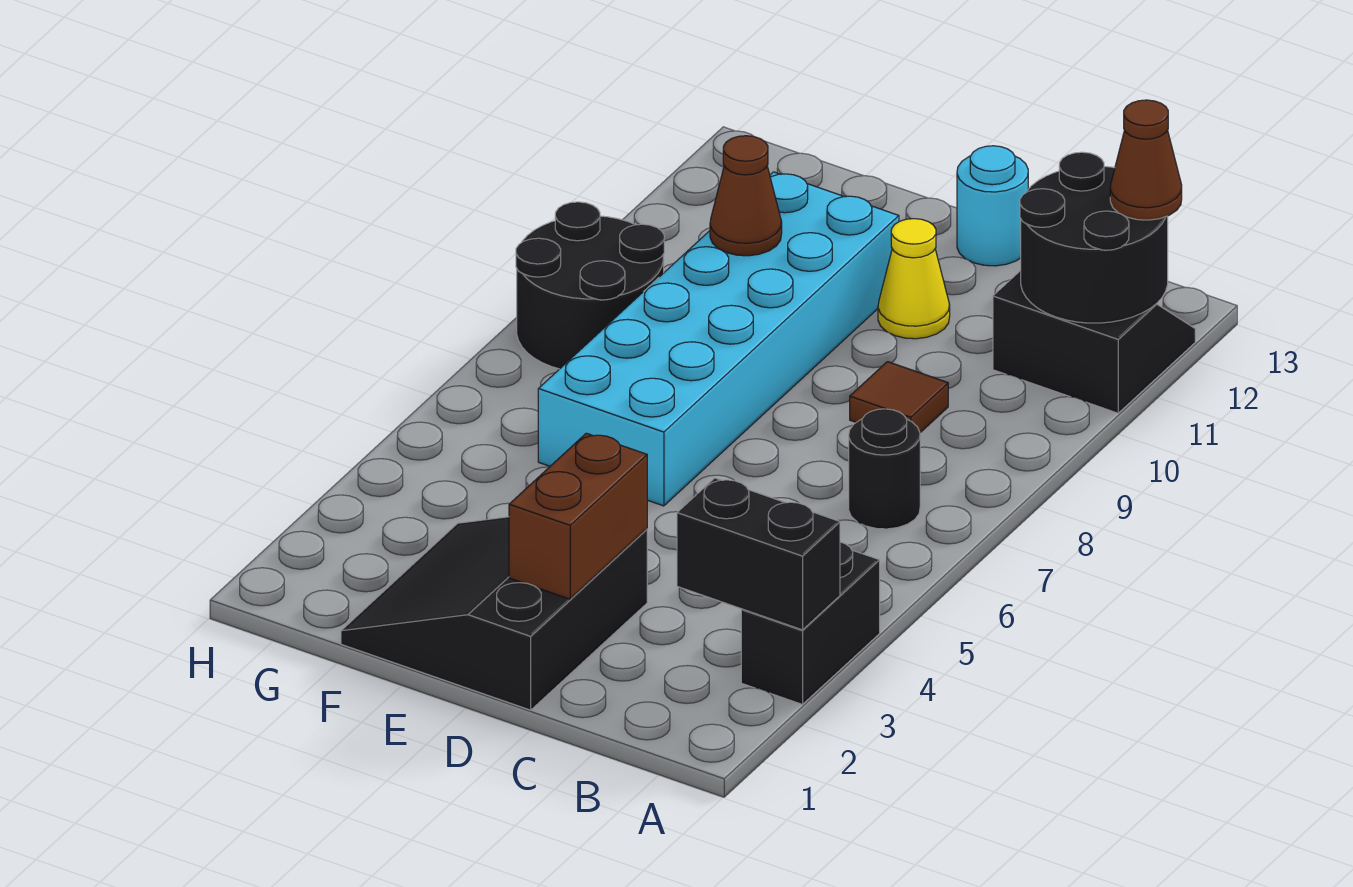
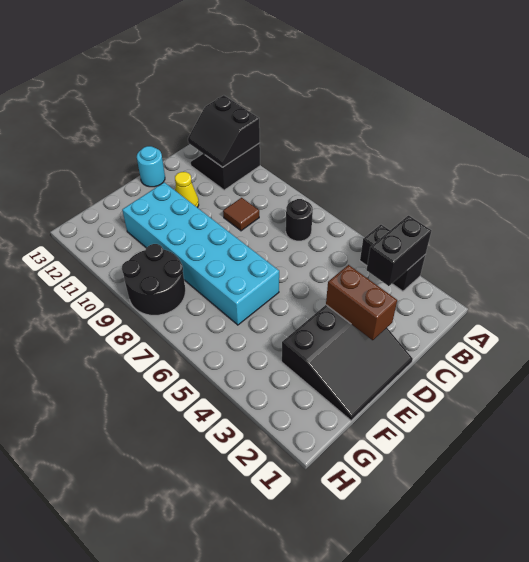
black 2x2 round brick [1020,152,1168,323] -> black 2x2 slope [188,95,260,167]
brown 1x1 cone [1110,100,1182,220] -> none
black 3x3 slope [341,517,647,710] -> black 3x3 slope turned to [282,305,413,421]
brown 1x1 cone [710,136,782,256] -> none

